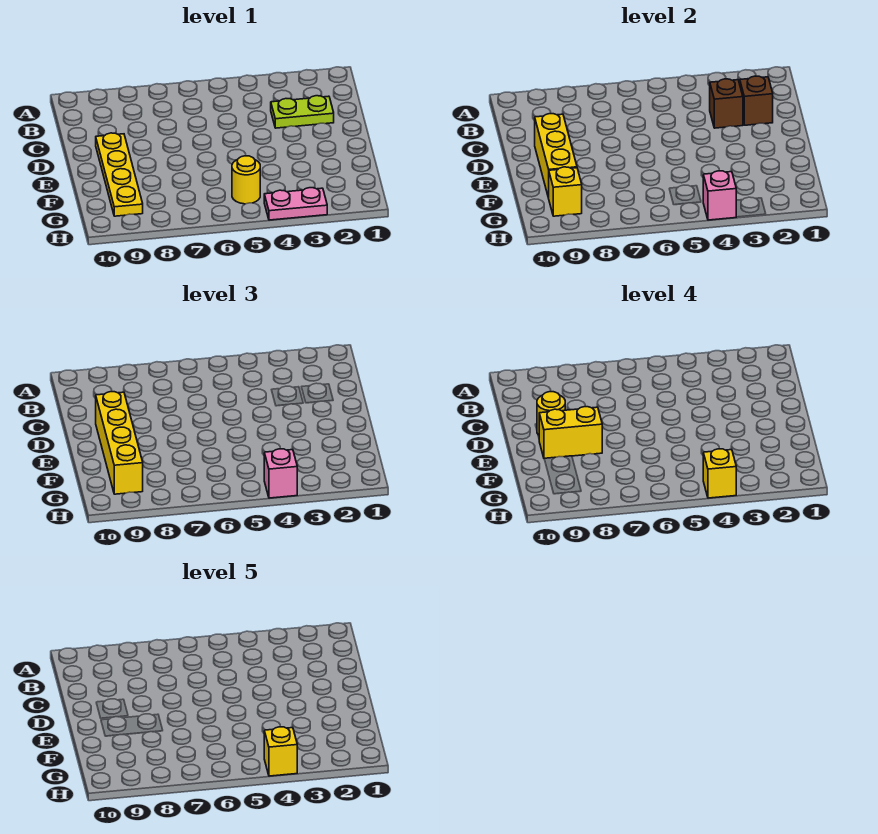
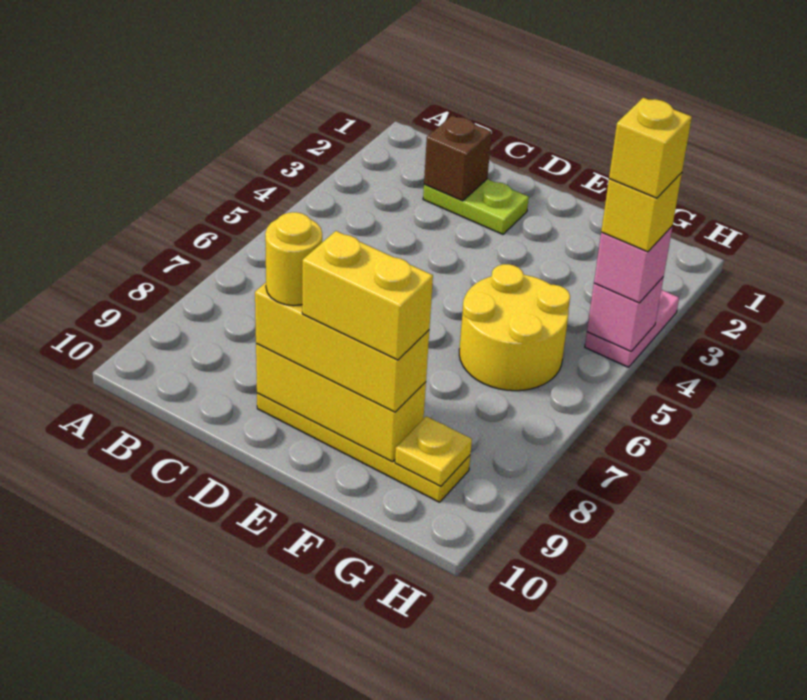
lime 1x2 plate [271,96,334,128] -> lime 1x2 plate turned to [423,179,529,234]
brown 1x1 brick [710,79,743,128] -> none
yellow 1x4 brick [96,391,143,494] -> yellow 1x3 brick [255,283,429,412]
yellow 1x2 brick [539,407,602,458] -> yellow 1x2 brick turned to [302,231,433,360]
yellow 1x1 round brick [232,156,260,204] -> yellow 2x2 round brick [459,264,570,391]
yellow 1x1 brick [549,167,582,216] -> yellow 1x1 plate [395,416,472,486]

